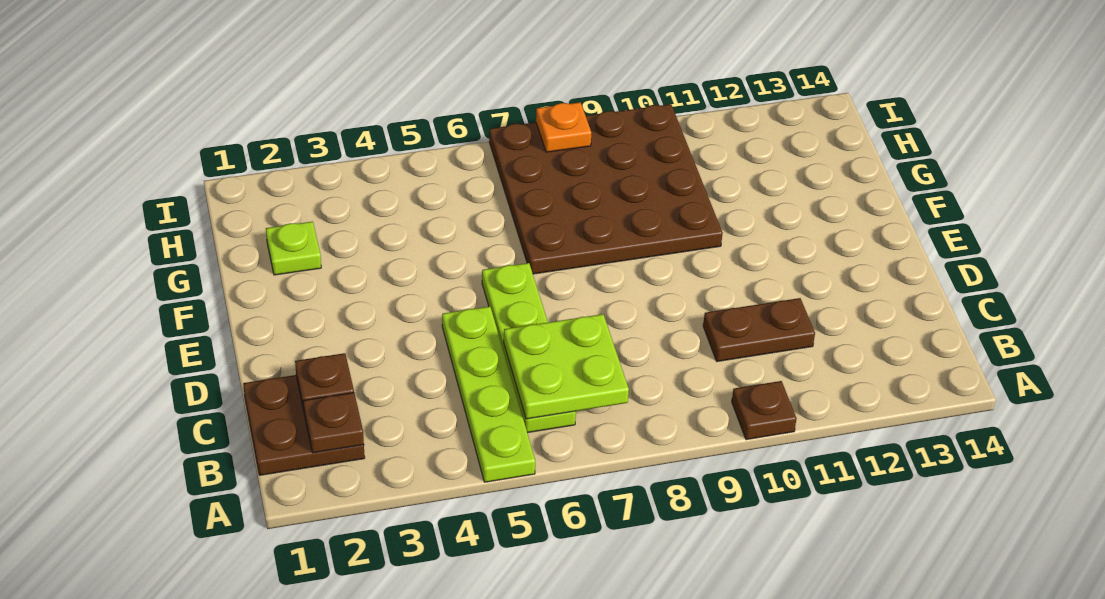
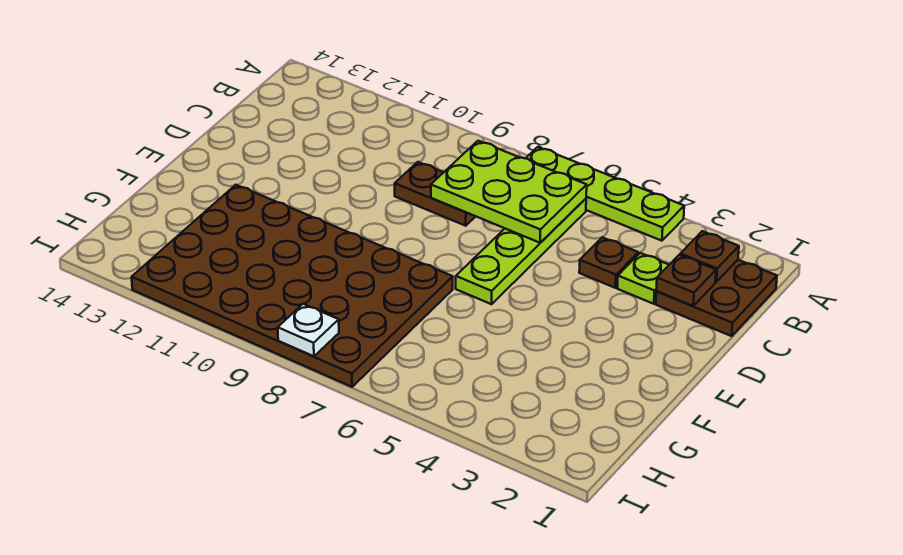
lime 1x4 plate [442,306,535,482] -> lime 1x4 plate turned to [526,147,684,241]
brown 1x1 plate [732,381,797,440] -> brown 1x1 plate moved to [579,237,638,288]
lime 2x2 plate [504,314,629,419] -> lime 2x3 plate [431,141,587,243]
brown 1x2 plate [703,298,815,362] -> brown 1x2 plate moved to [395,162,476,226]
brown 4x4 plate [489,104,723,274] -> brown 4x6 plate [132,185,453,387]
lime 1x1 plate [266,222,321,275] -> lime 1x1 plate moved to [617,253,669,304]
orange 1x1 plate [536,102,591,152] -> white 1x1 plate [278,304,339,356]

